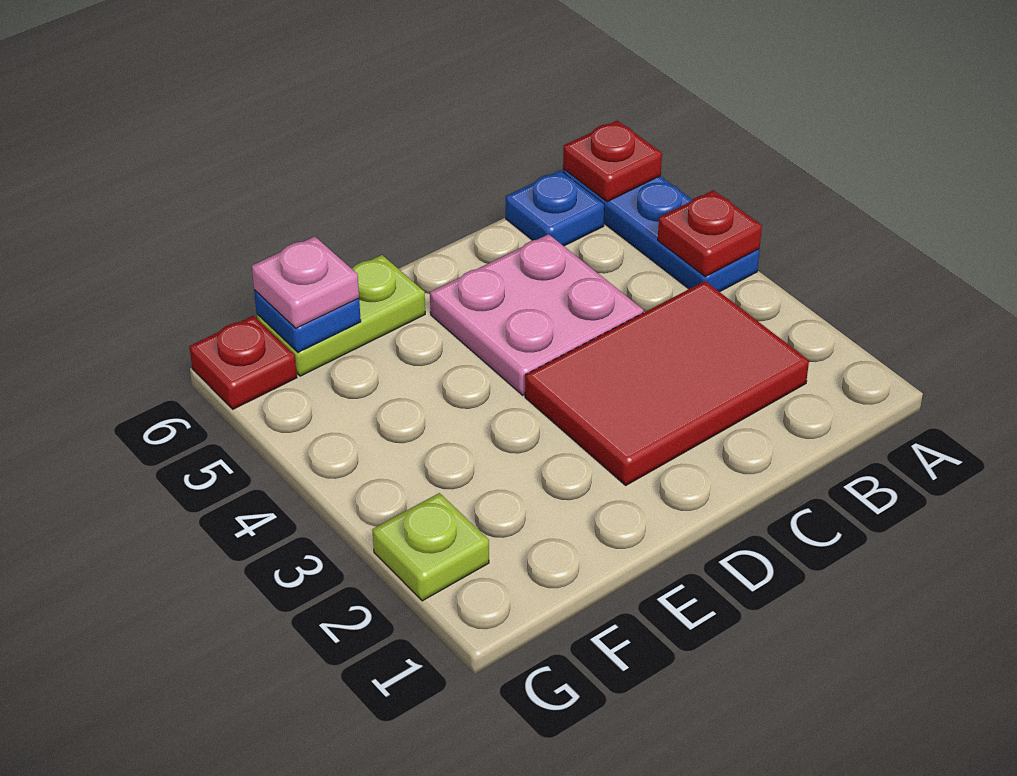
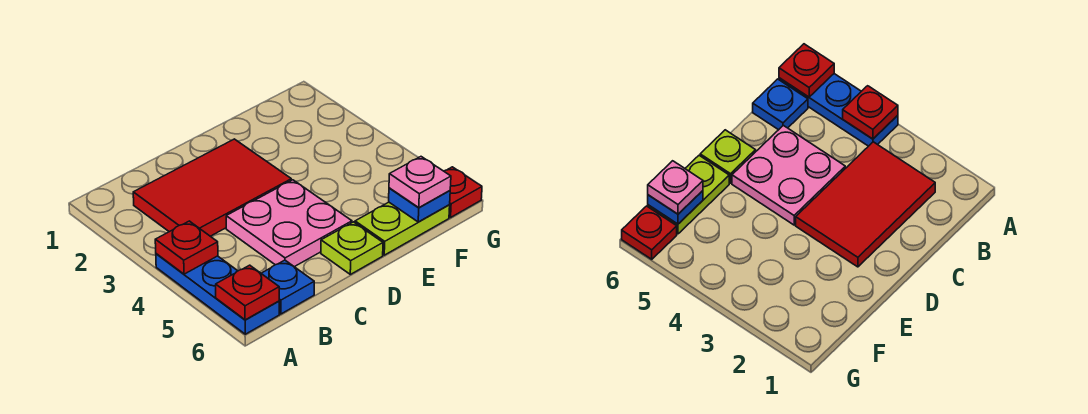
lime 1x1 plate [372,493,489,601] -> lime 1x1 plate moved to [321,222,383,274]

